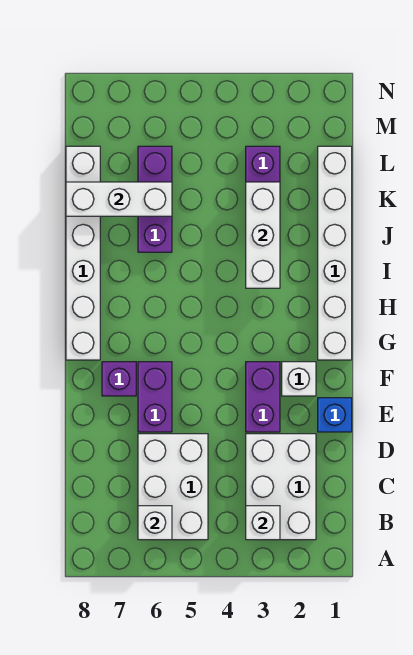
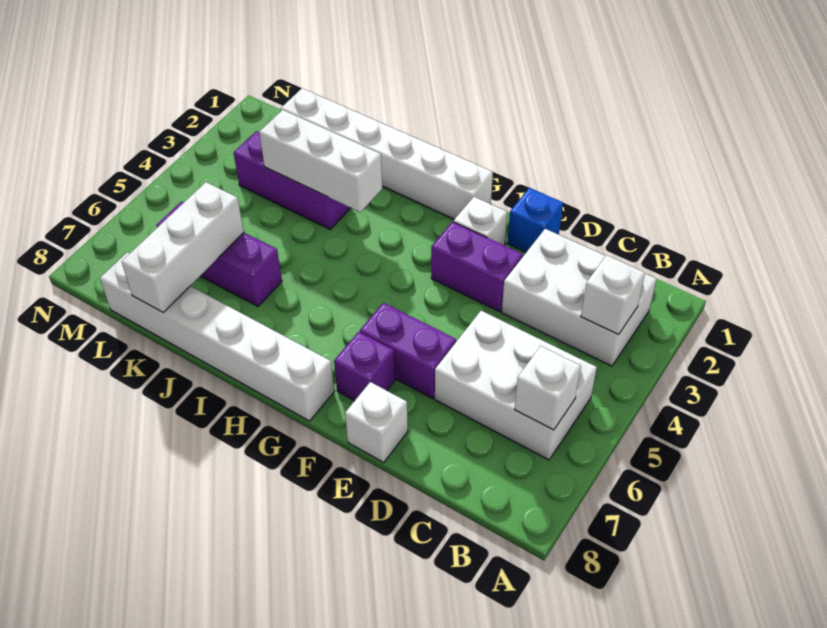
none -> white 1x1 brick [345,382,408,462]

